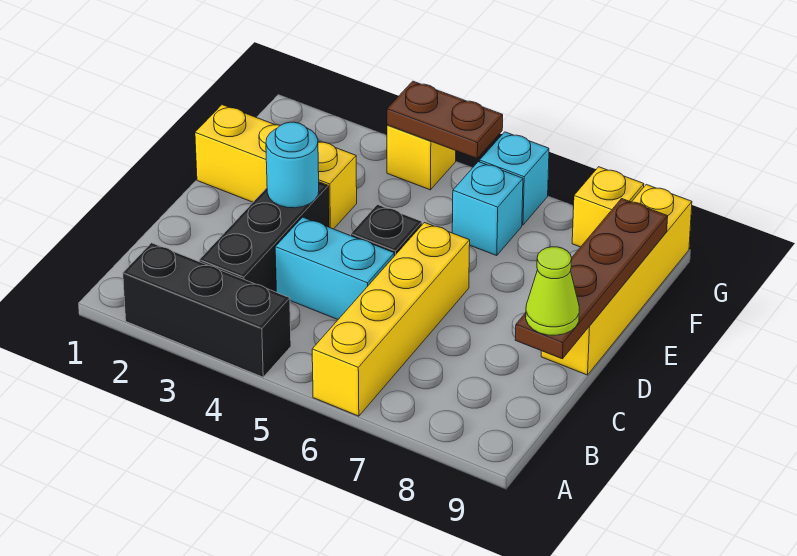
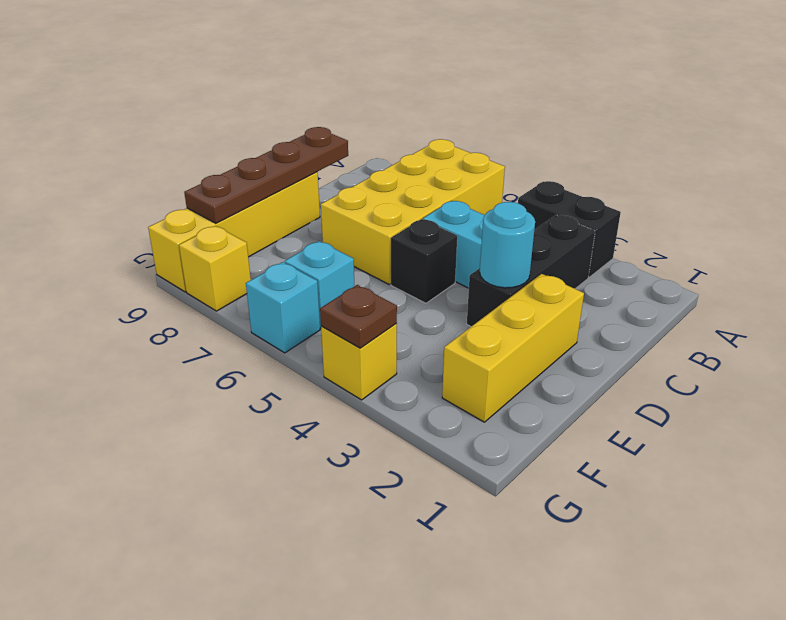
black 1x3 brick [123,243,291,377] -> black 1x2 brick [518,181,621,277]
yellow 1x4 brick [312,223,470,416] -> yellow 2x4 brick [321,139,505,284]
lime 1x1 cone [526,247,579,335] -> none
yellow 1x3 brick [195,105,357,229] -> yellow 1x3 brick turned to [442,274,584,422]
brown 1x2 plate [387,81,503,158] -> brown 1x1 plate [320,285,397,348]

